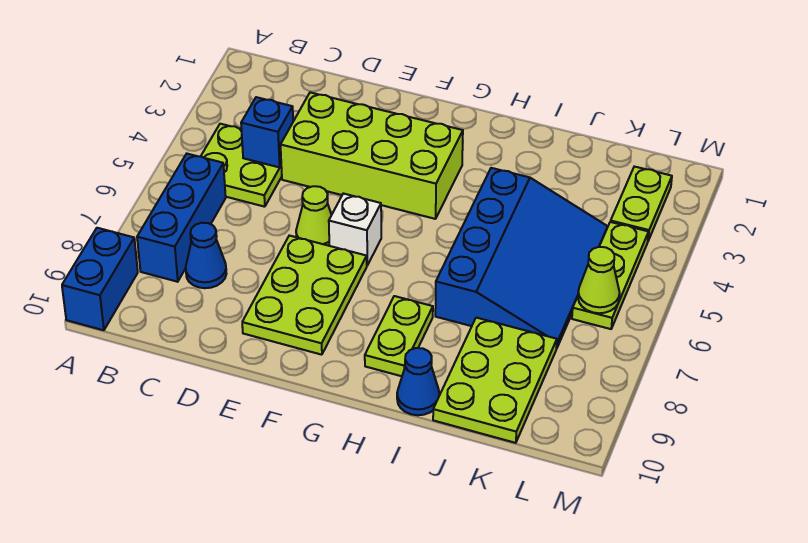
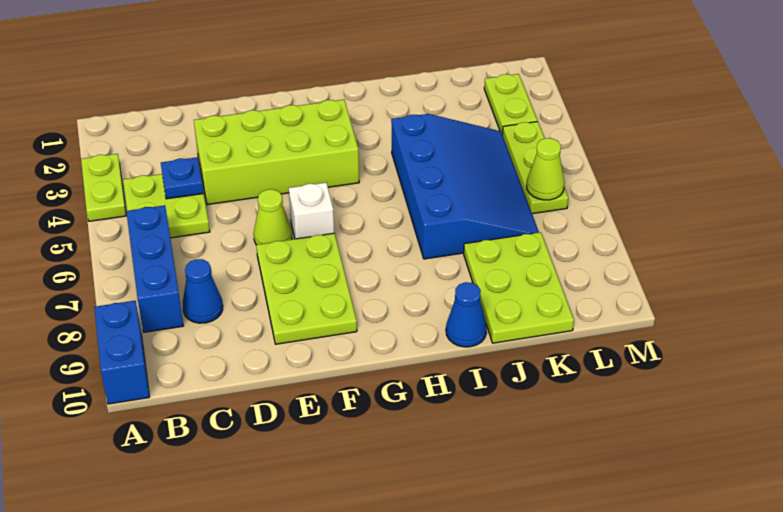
blue 1x1 brick [241,97,293,167] -> blue 1x1 plate [161,157,204,199]
lime 1x2 plate [365,296,433,376] -> lime 1x2 plate moved to [81,154,126,221]

